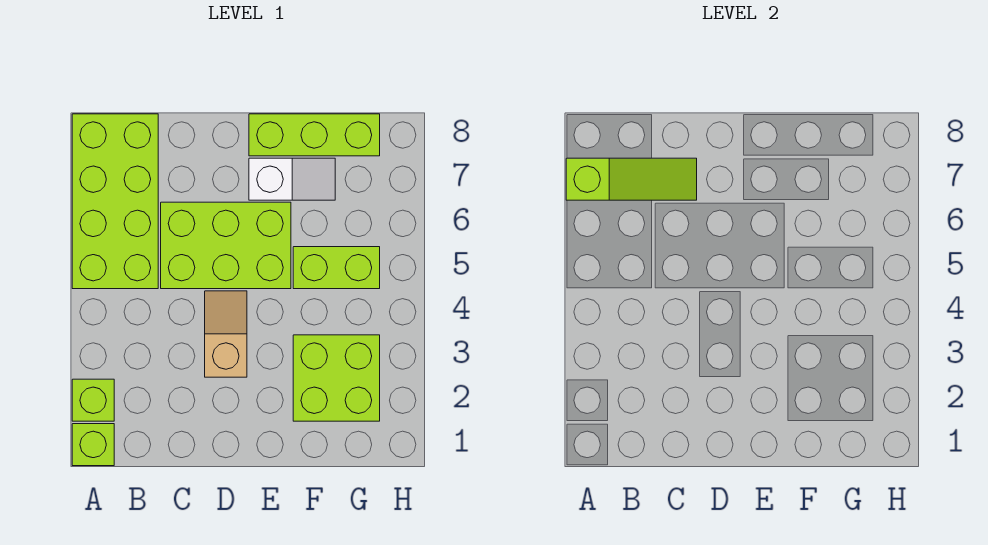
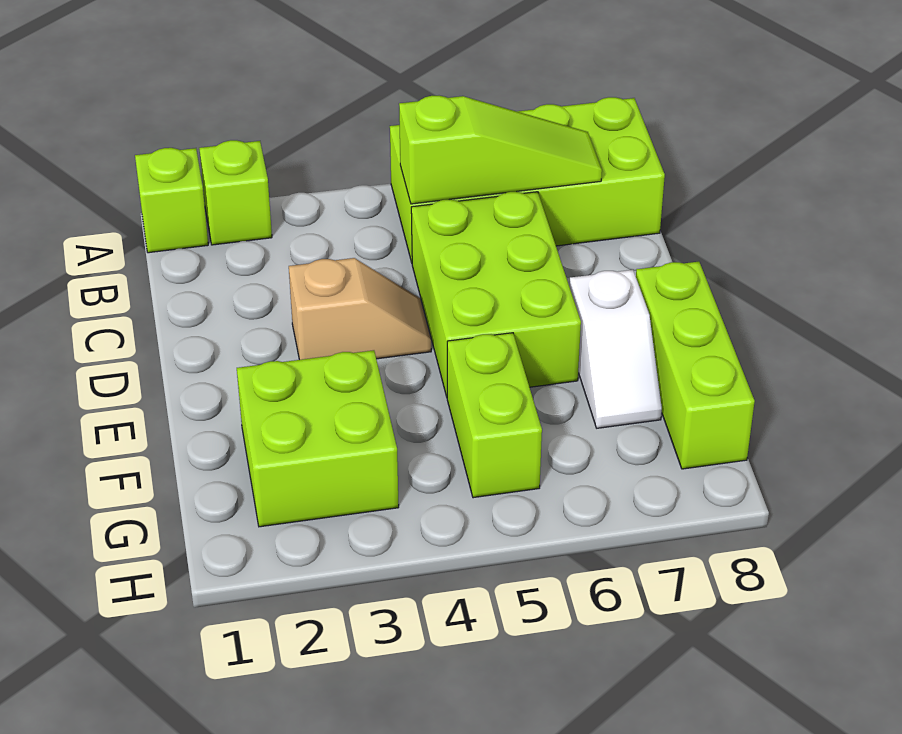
lime 1x3 slope [566,158,697,200] -> lime 1x3 slope turned to [399,96,602,204]

